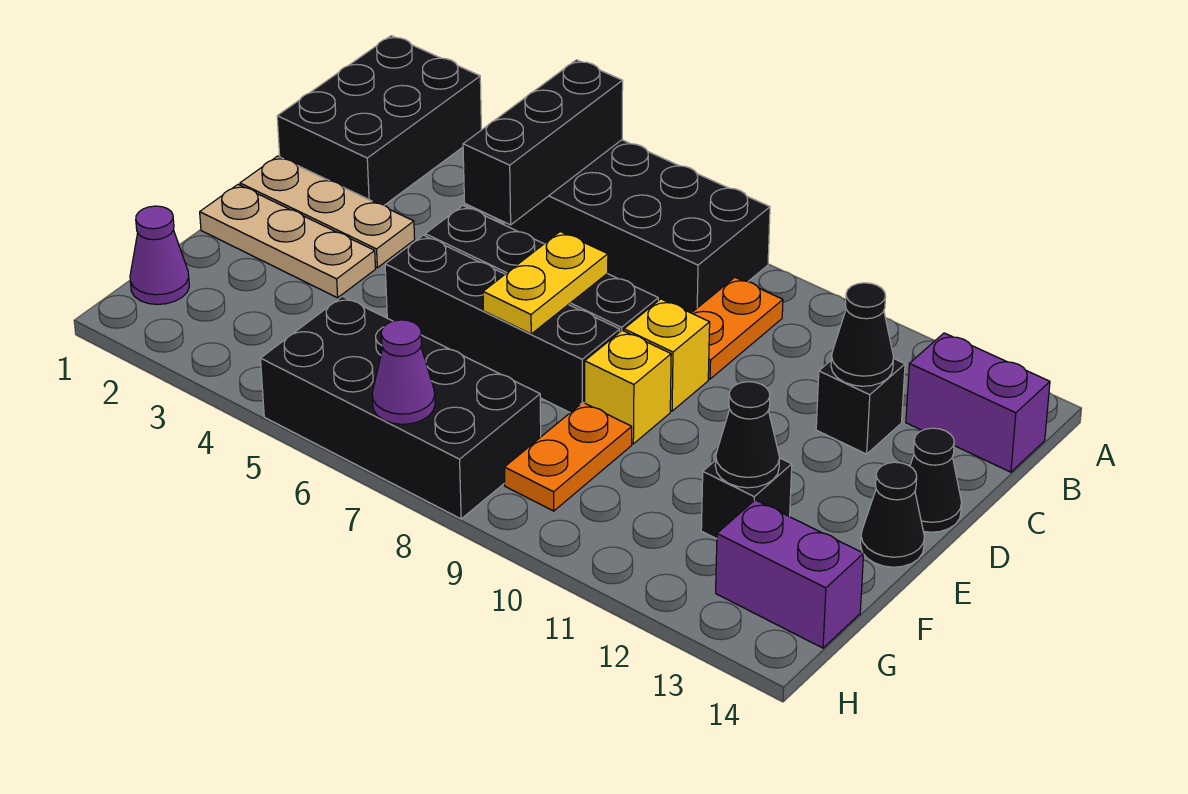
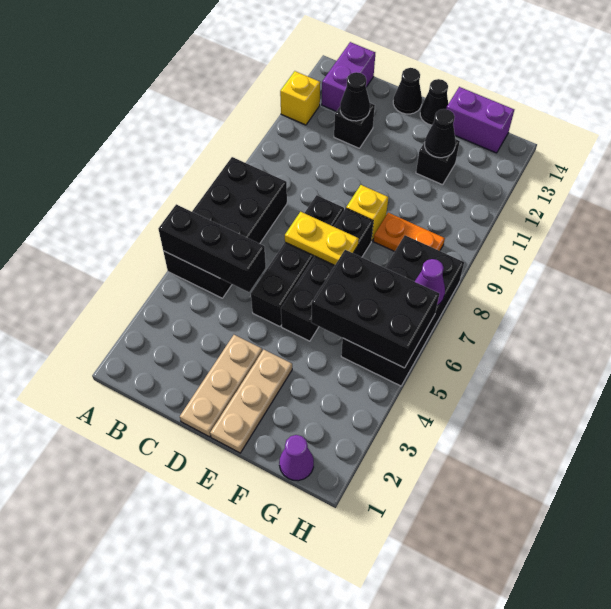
black 2x3 brick [277,36,481,205] -> black 2x3 brick moved to [311,250,439,368]
orange 1x2 plate [692,277,783,379] -> none
yellow 1x1 brick [624,299,710,411] -> yellow 1x1 brick moved to [280,71,320,125]
purple 1x2 brick [716,500,864,648] -> purple 1x2 brick turned to [446,87,514,153]

